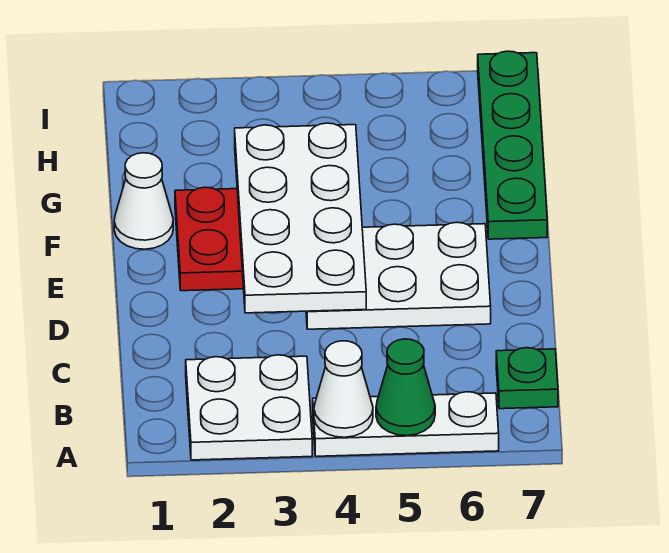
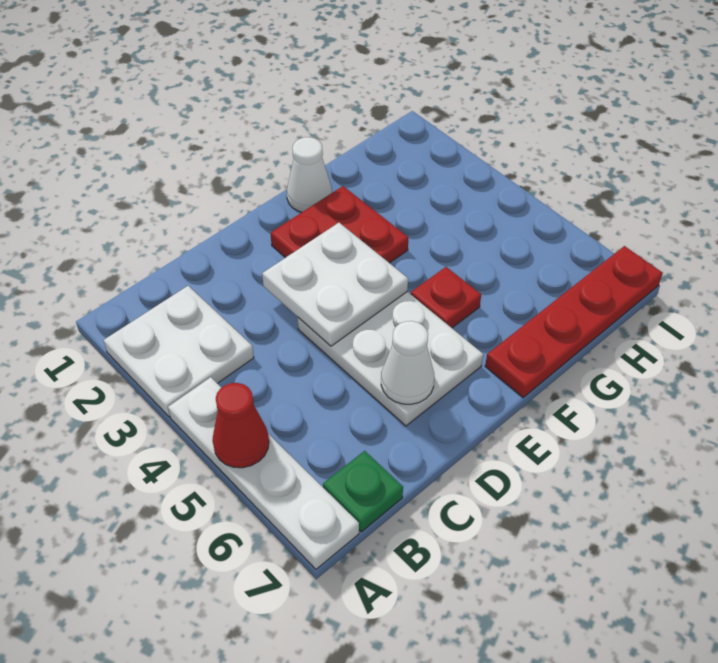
white 1x3 plate [313,392,499,456] -> white 1x4 plate [168,377,359,569]
white 1x1 cone [314,341,373,437] -> white 1x1 cone moved to [381,321,434,404]
green 1x1 cone [376,339,435,436] -> red 1x1 cone [212,383,269,468]
white 2x4 plate [235,123,366,313] -> white 2x2 plate [262,223,408,346]
none -> red 1x1 plate [411,267,481,328]
green 1x4 plate [478,51,547,239] -> red 1x4 plate [485,246,663,397]

